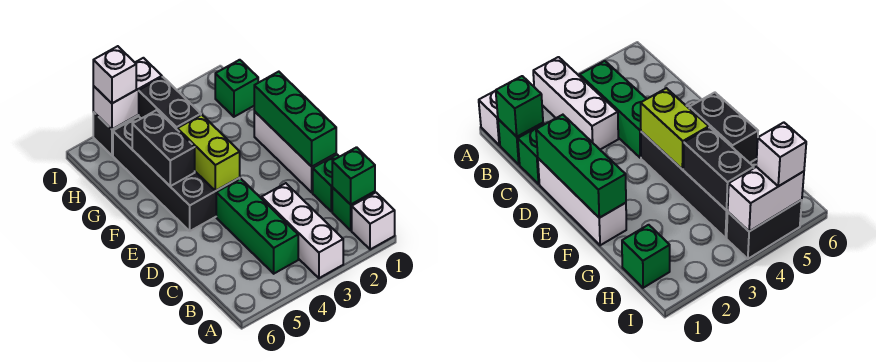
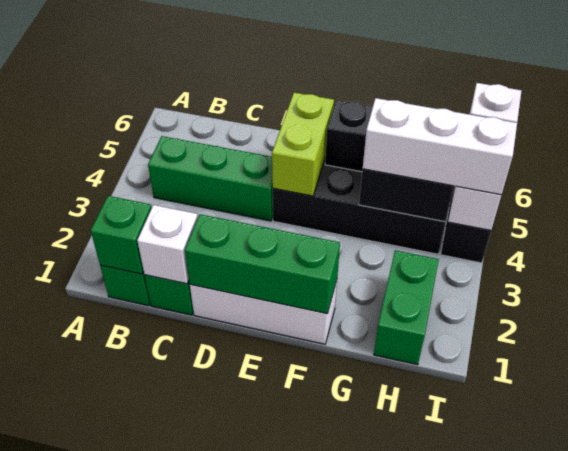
white 1x1 brick [352,193,395,250] -> white 1x1 brick moved to [137,205,198,284]
white 1x3 brick [261,183,343,278] -> white 1x3 brick moved to [363,98,517,195]
lime 1x2 brick [177,115,240,191] -> lime 1x2 brick turned to [272,93,334,196]
green 1x1 brick [215,60,258,117] -> green 1x2 brick [374,250,439,365]

